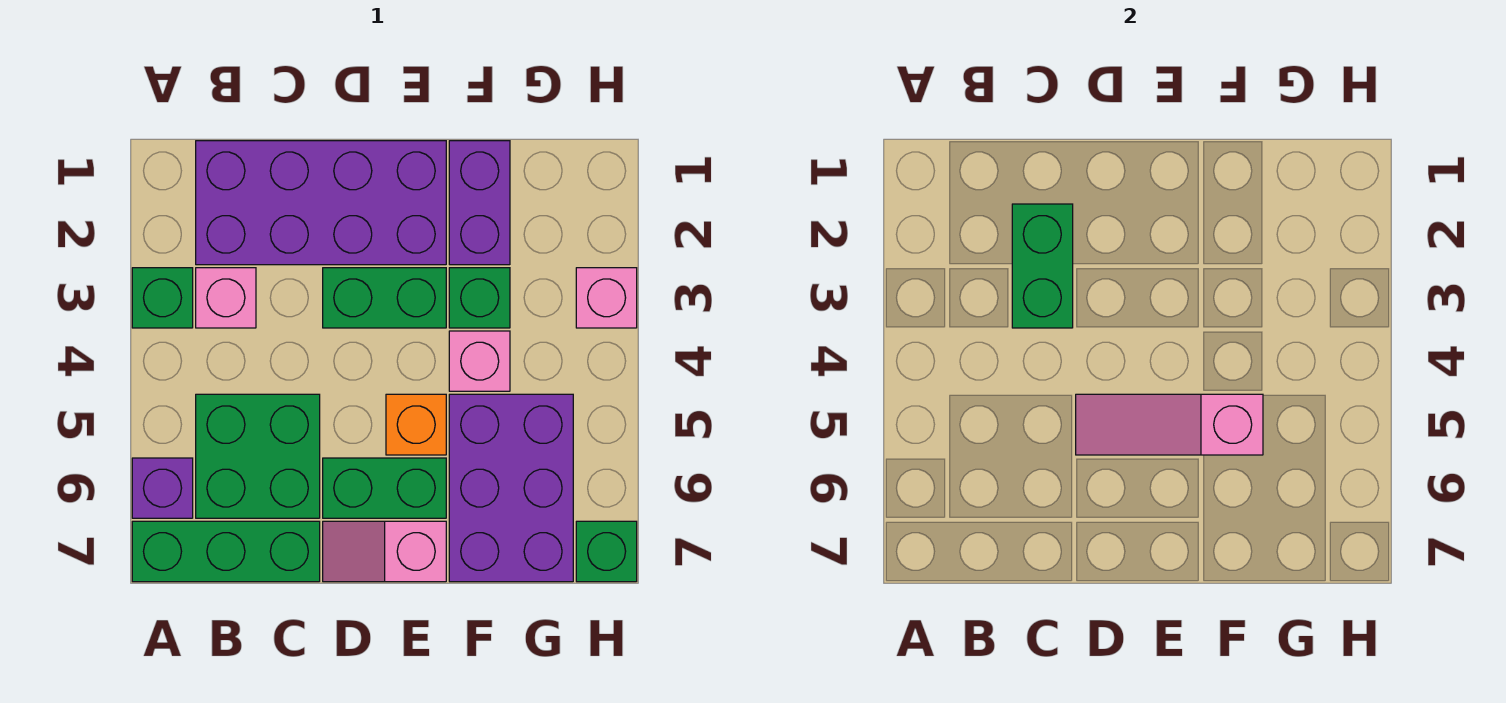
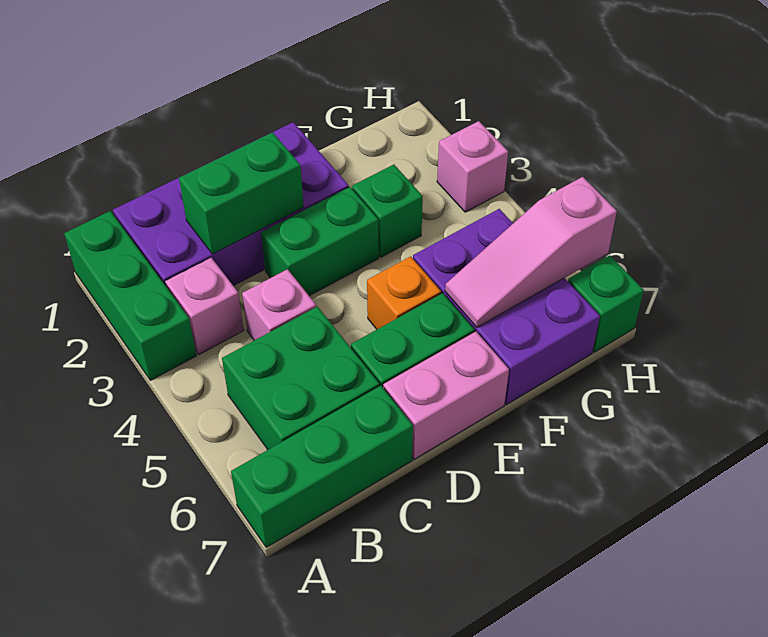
green 1x1 brick [132,268,193,328] -> green 1x3 brick [64,211,196,380]
purple 1x1 brick [132,458,193,518] -> none
green 1x2 brick [1012,204,1073,328] -> green 1x2 brick turned to [179,132,303,254]
pink 1x3 slope [1076,394,1263,455] -> pink 1x3 slope moved to [445,177,617,327]
pink 1x2 slope [323,521,446,582] -> pink 1x2 brick [383,332,509,459]
purple 1x2 brick [449,141,510,265] -> none
pink 1x1 brick [449,331,510,391] -> pink 1x1 brick moved to [242,269,316,340]

